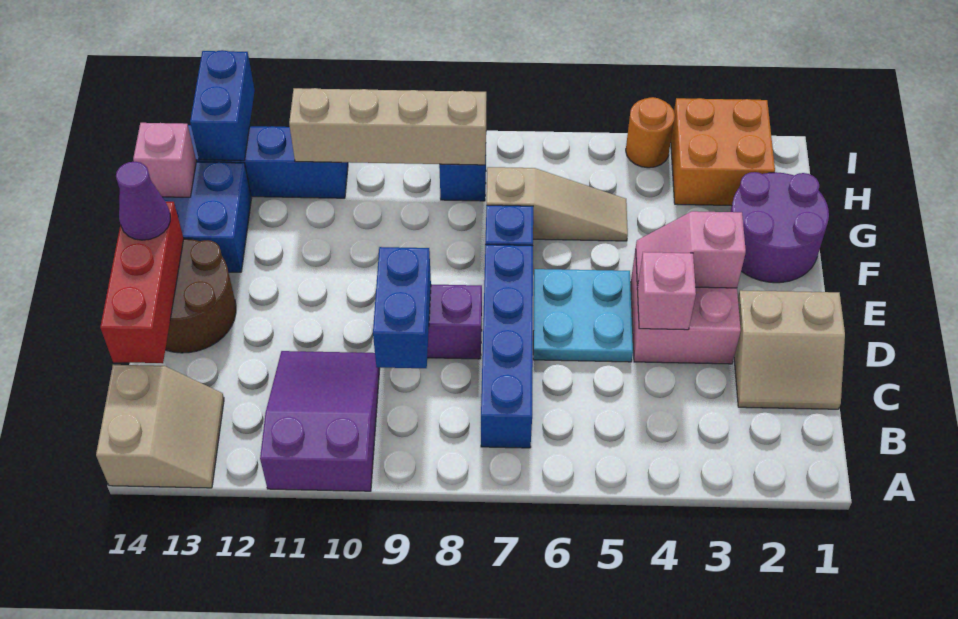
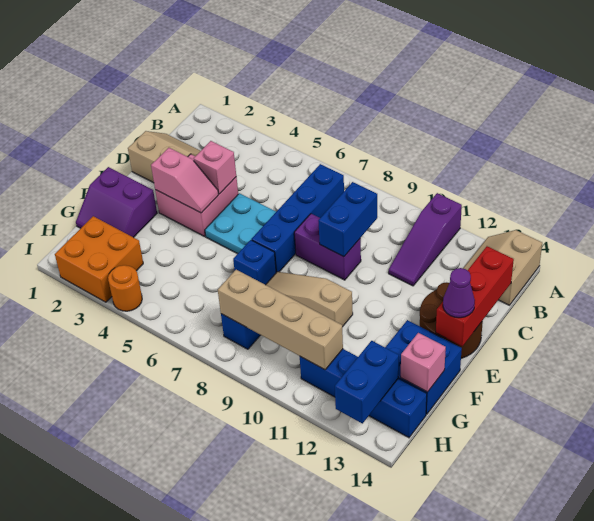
purple 2x3 slope [260,351,380,491] -> purple 1x3 slope [389,193,462,286]
purple 2x2 round brick [731,172,829,283] -> purple 2x2 slope [76,167,157,238]
tan 1x3 slope [487,167,628,241] -> tan 1x3 slope moved to [266,272,353,327]

